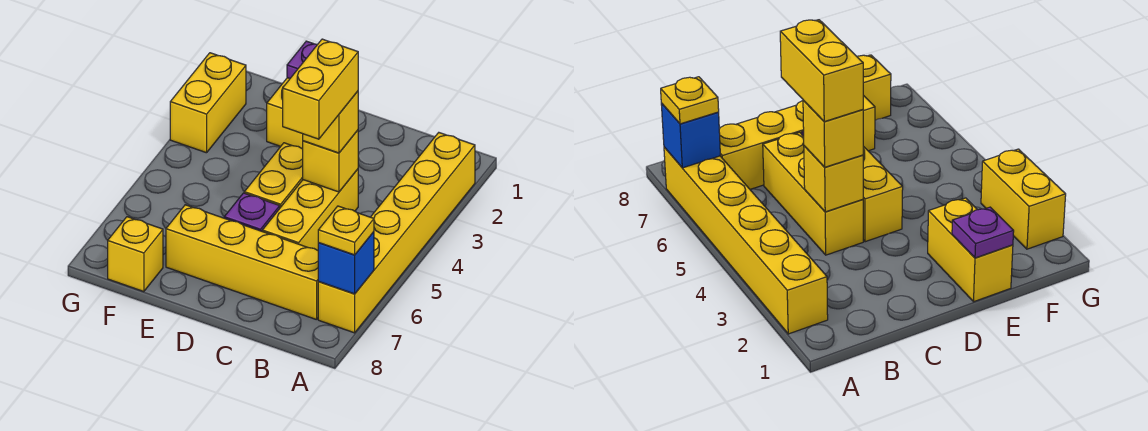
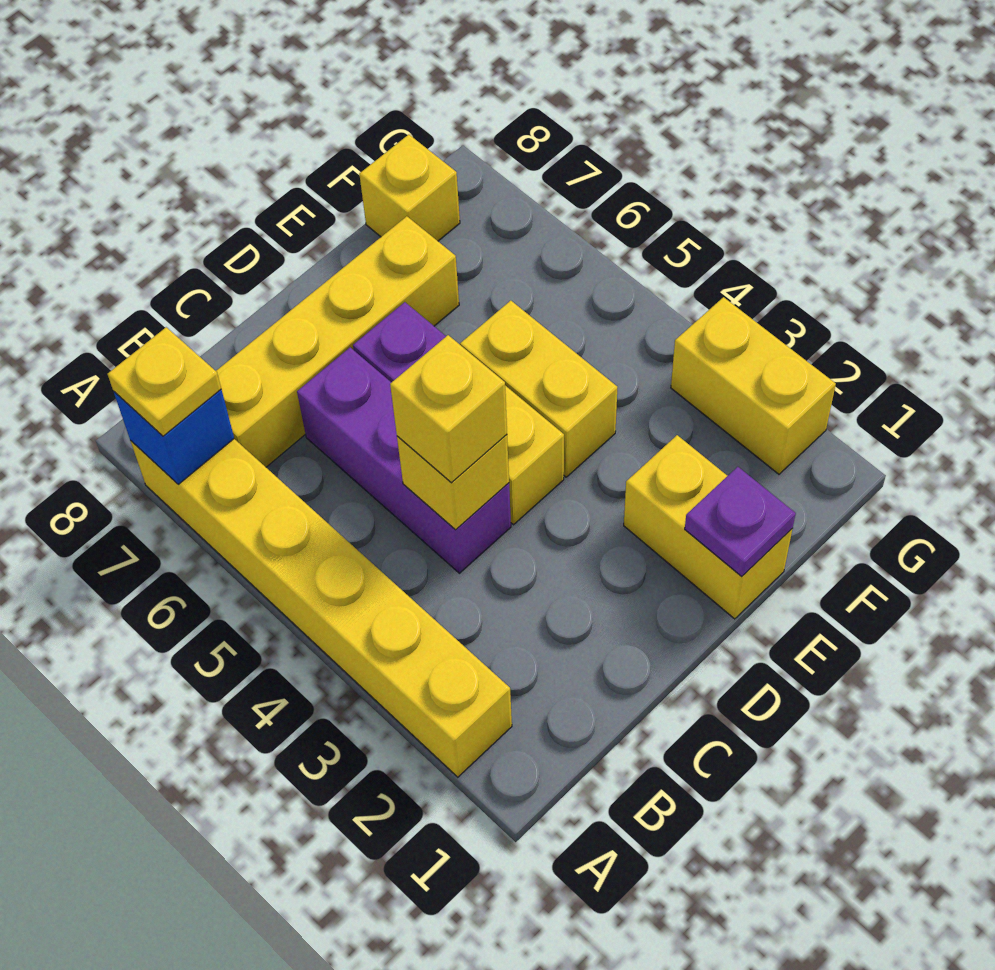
yellow 1x3 brick [262,169,358,250] -> purple 1x3 brick [297,347,511,573]
yellow 1x2 brick [283,39,358,139] -> yellow 1x2 brick moved to [460,301,617,477]

